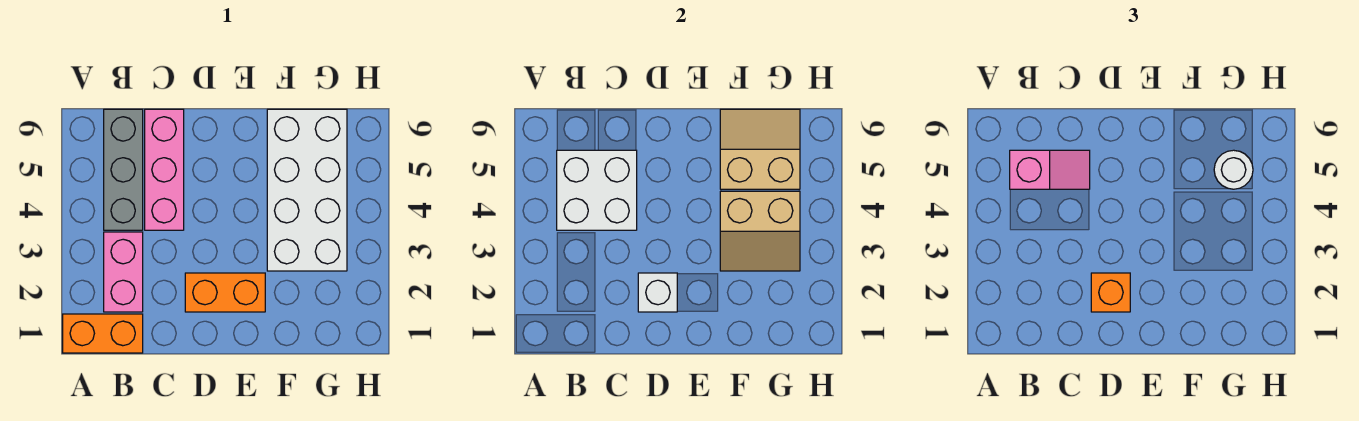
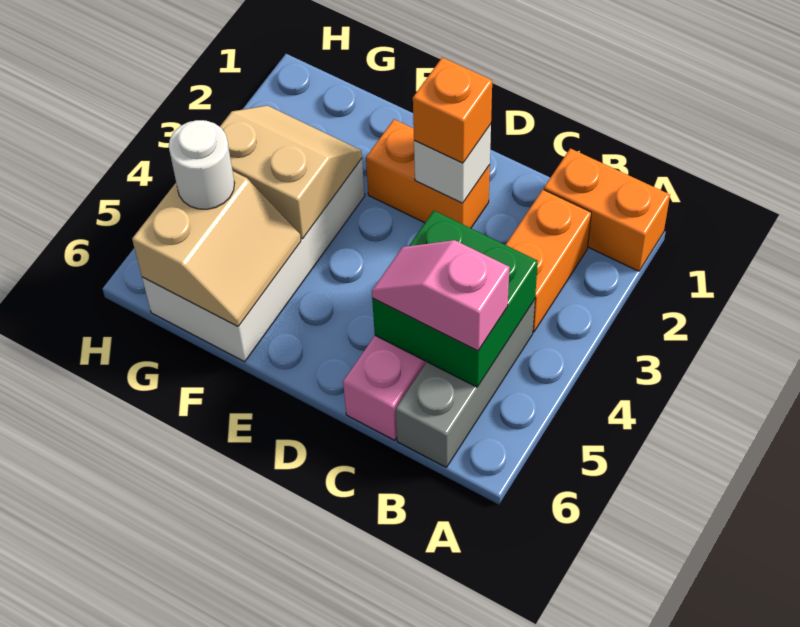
pink 1x2 brick [104,232,143,312] -> orange 1x2 brick [506,190,591,332]
white 2x2 brick [557,150,637,230] -> green 2x2 brick [372,211,538,387]
tan 2x2 slope [720,109,800,189] -> tan 2x2 slope turned to [132,171,301,327]

